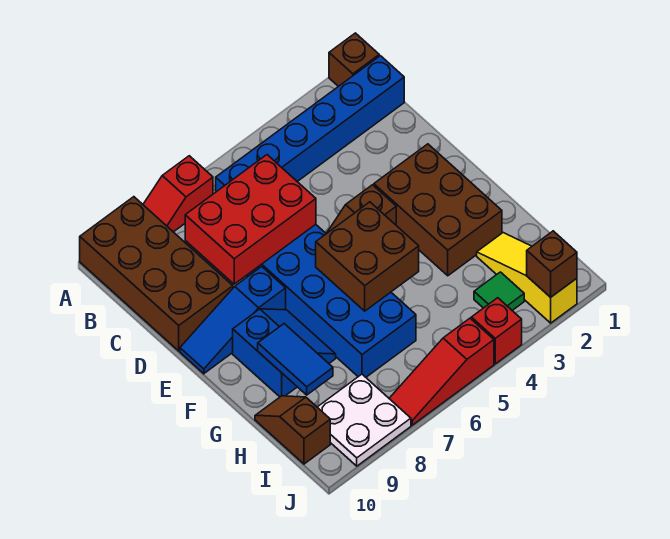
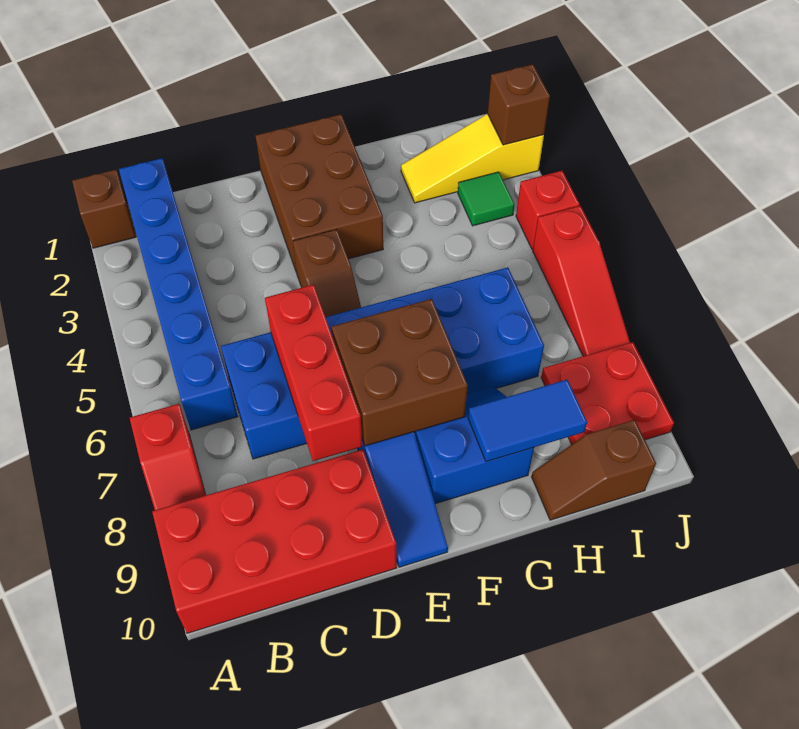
brown 2x4 brick [80,197,233,351] -> red 2x4 brick [152,449,397,633]
red 2x3 brick [185,155,316,284] -> red 1x3 brick [265,285,362,461]
brown 2x3 brick [374,144,502,276] -> brown 2x3 brick turned to [256,114,383,272]
brown 2x2 brick [316,202,419,311] -> brown 2x2 brick moved to [332,299,468,446]
white 2x2 plate [318,374,411,466] -> red 2x2 plate [541,342,674,445]

